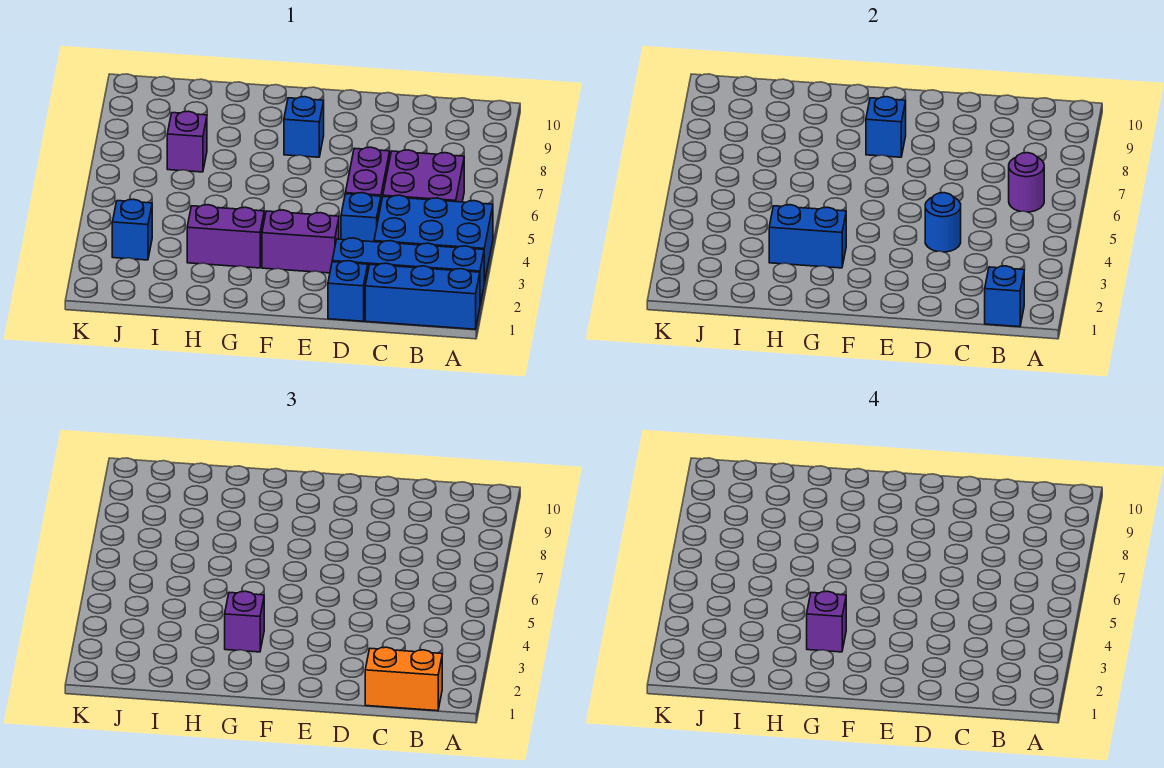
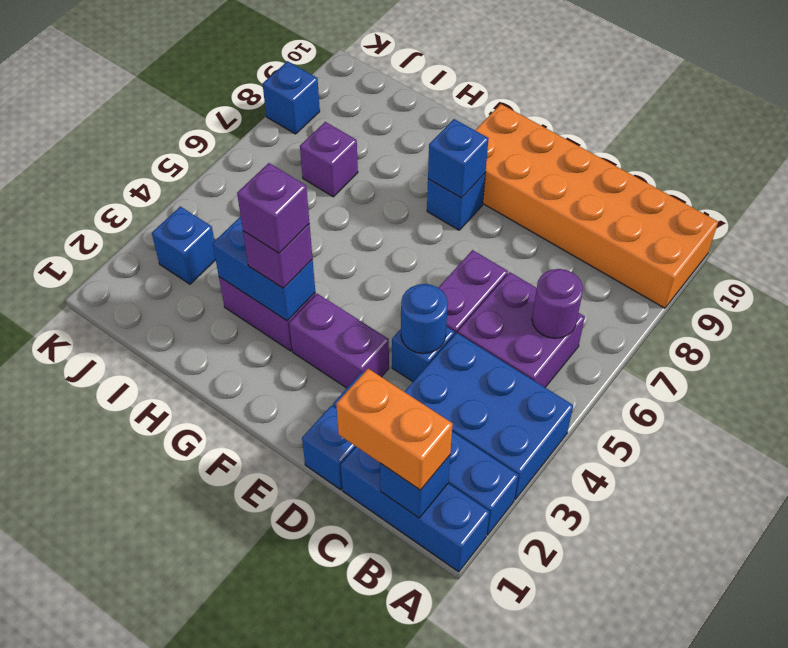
none -> orange 2x6 brick [475,104,718,308]
none -> blue 1x1 brick [263,61,320,134]

